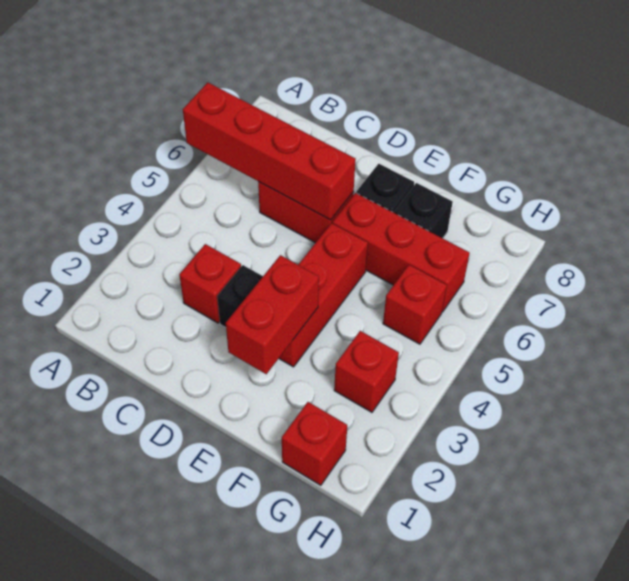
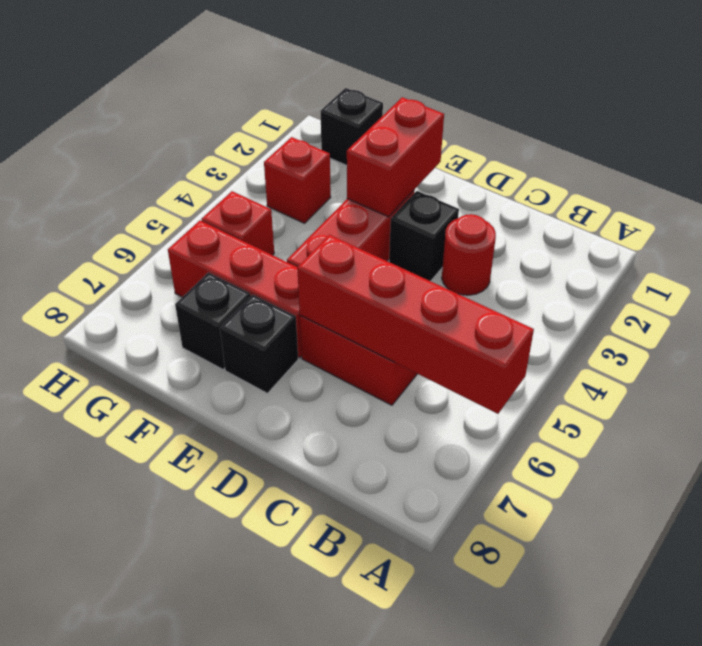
red 1x1 brick [179,244,241,323] -> red 1x1 round brick [442,214,496,295]
red 1x1 brick [282,402,347,485] -> black 1x1 brick [321,88,383,165]

